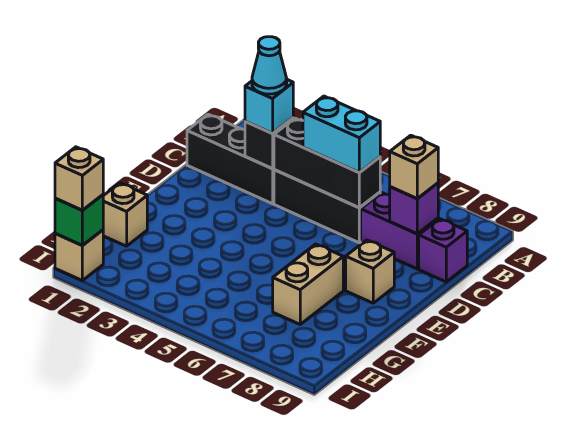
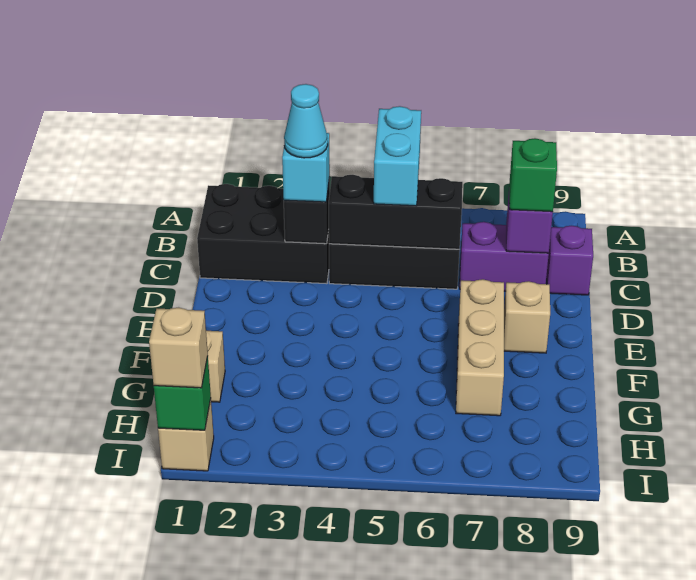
black 1x3 brick [187,114,274,204] -> black 2x3 brick [197,184,329,284]
cyan 1x2 brick [303,96,380,173] -> cyan 1x2 brick turned to [374,106,421,206]
tan 1x1 brick [390,135,438,199] -> green 1x1 brick [509,138,557,212]
tan 1x2 brick [273,244,343,324] -> tan 1x3 brick [456,279,504,416]

